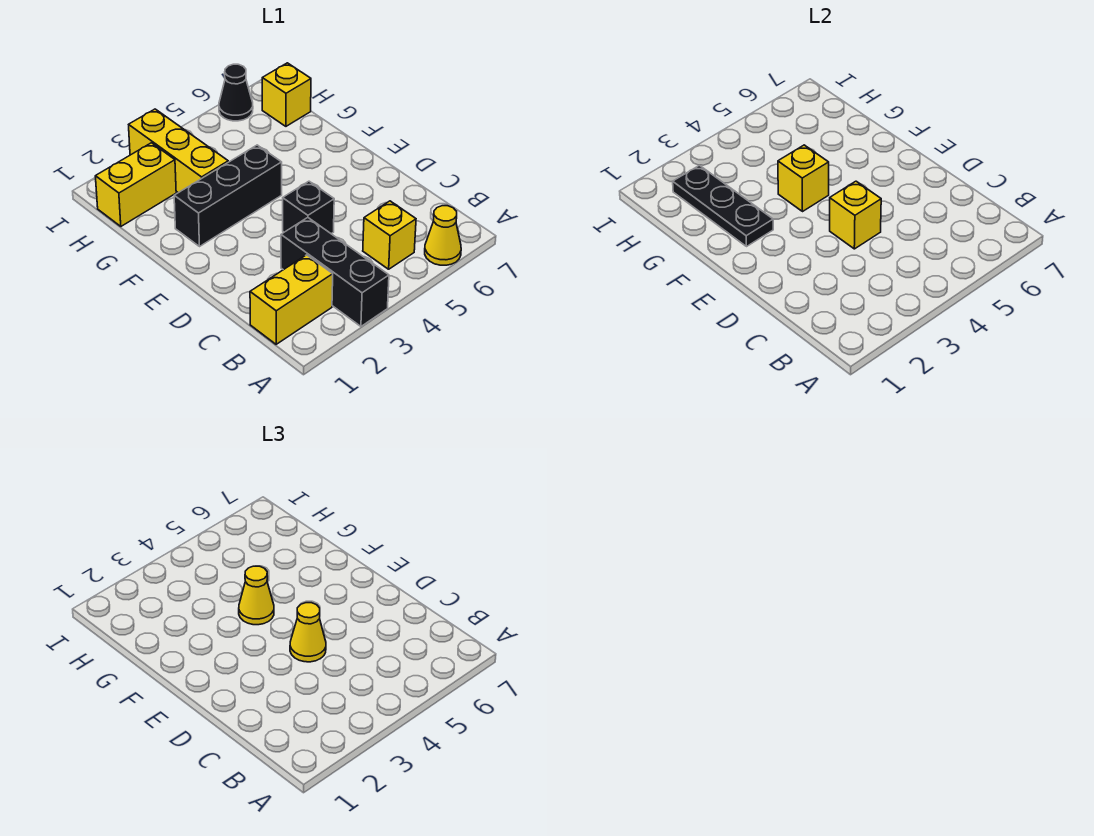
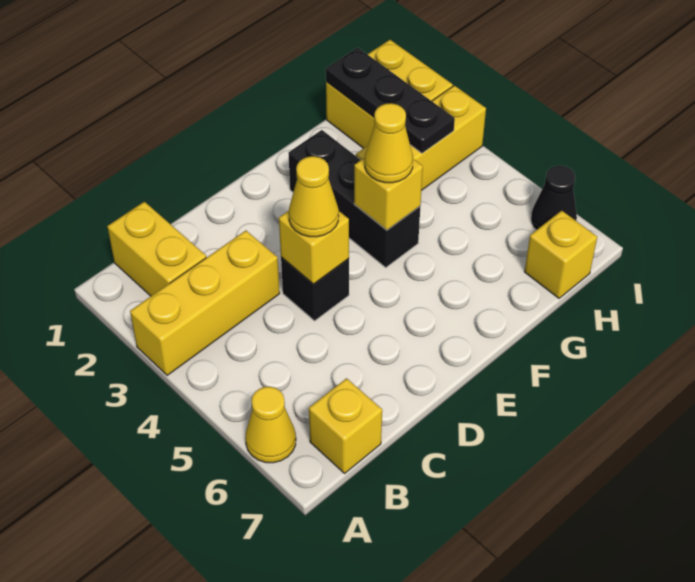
black 1x3 brick [281,218,389,326] -> yellow 1x3 brick [130,231,280,375]
yellow 1x1 brick [363,201,416,269] -> yellow 1x1 brick moved to [309,378,382,473]
black 1x3 plate [673,165,773,247] -> black 1x3 plate turned to [326,48,455,153]
yellow 1x2 brick [95,143,176,226] -> yellow 2x2 brick [326,40,453,148]

